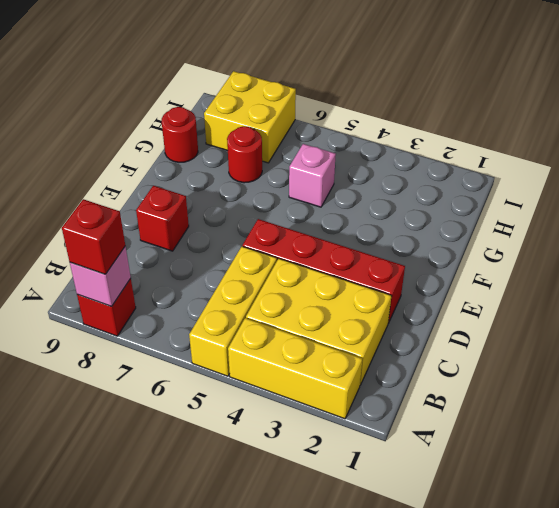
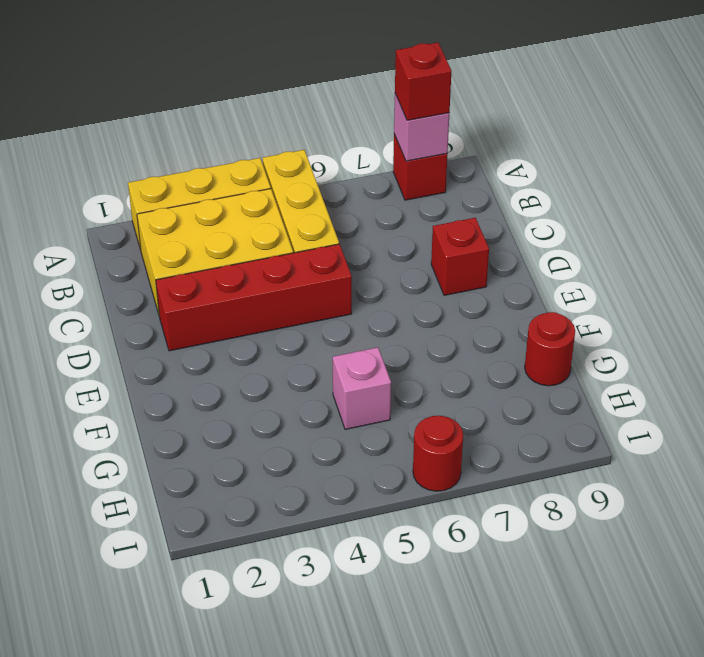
red 1x1 round brick [227,126,262,183] -> red 1x1 round brick moved to [413,416,463,491]
yellow 2x2 brick [204,71,296,163] -> none

